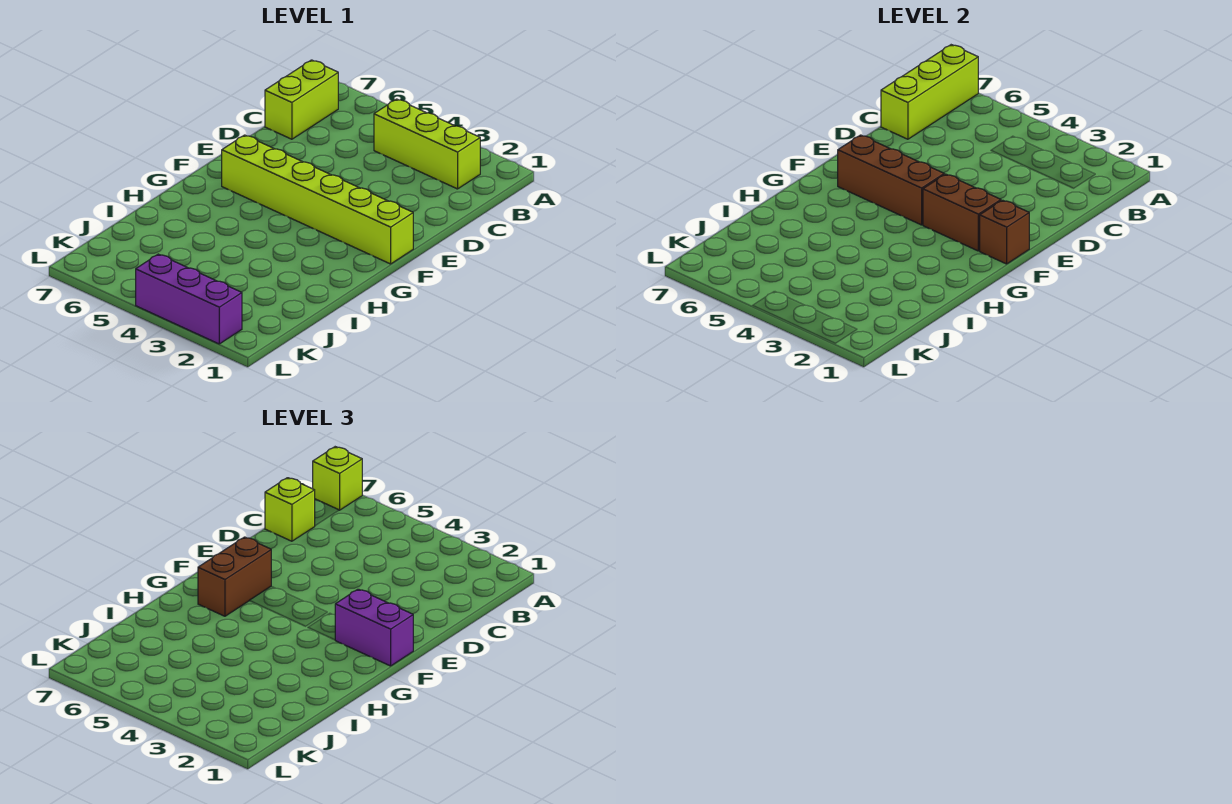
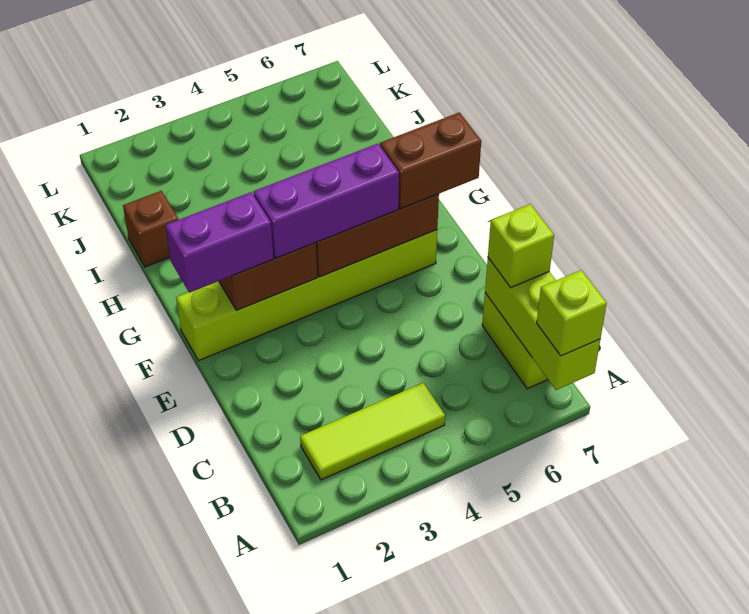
lime 1x3 brick [374,99,480,189] -> lime 1x3 tile [300,383,445,480]
brown 1x1 brick [980,200,1029,264] -> brown 1x1 brick moved to [123,191,178,267]
brown 1x2 brick [198,537,271,616] -> brown 1x2 brick turned to [380,112,481,209]
purple 1x3 brick [136,254,242,344] -> purple 1x3 brick moved to [254,144,399,258]

